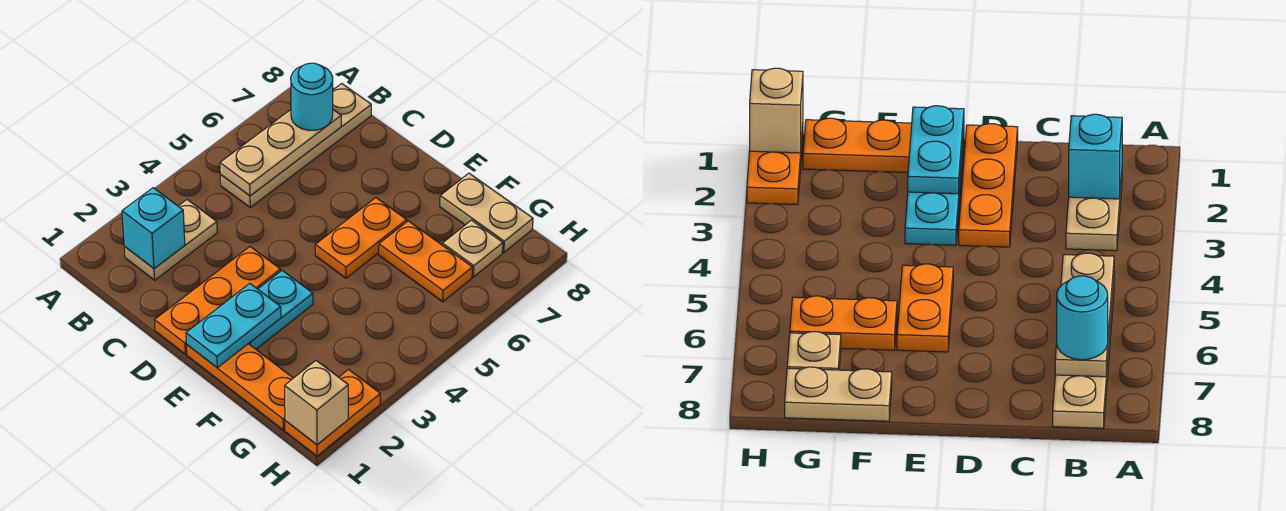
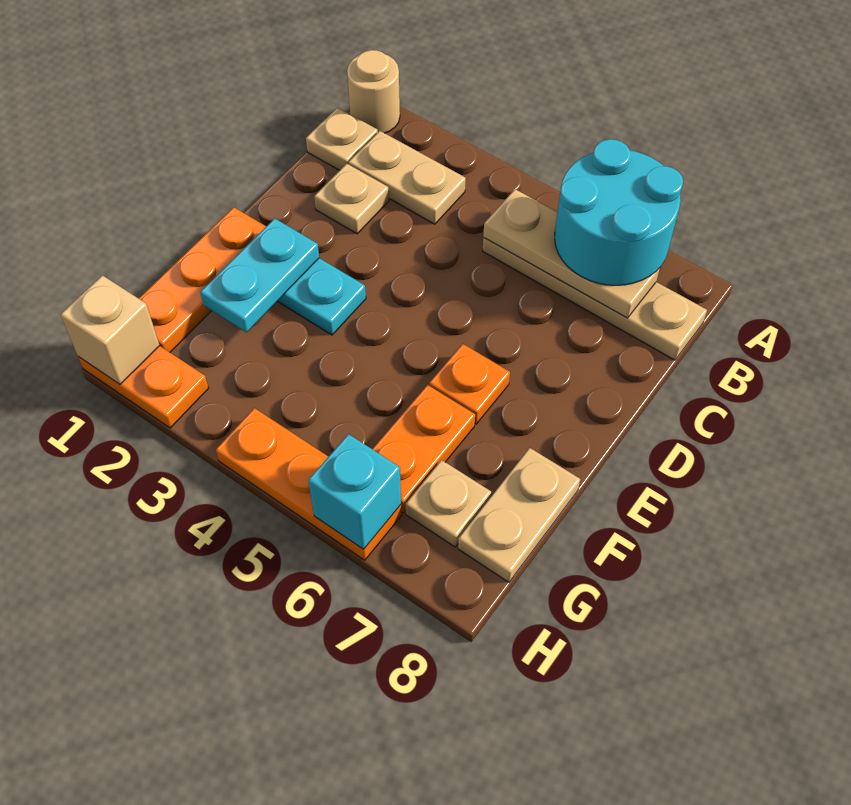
none -> tan 1x1 round brick [347,50,400,133]
none -> tan 1x1 plate [306,108,378,170]
cyan 1x1 brick [122,188,185,269] -> cyan 1x1 brick moved to [308,434,401,549]
cyan 1x1 round brick [291,63,333,130] -> cyan 2x2 round brick [555,139,683,285]
none -> tan 1x1 plate [314,164,389,234]
orange 1x3 plate [155,247,281,354] -> orange 1x3 plate moved to [216,408,402,560]
cyan 1x2 plate [186,284,281,368] -> cyan 1x2 plate turned to [200,218,319,332]
orange 1x2 plate [315,198,407,278] -> orange 1x1 plate [429,344,510,424]

